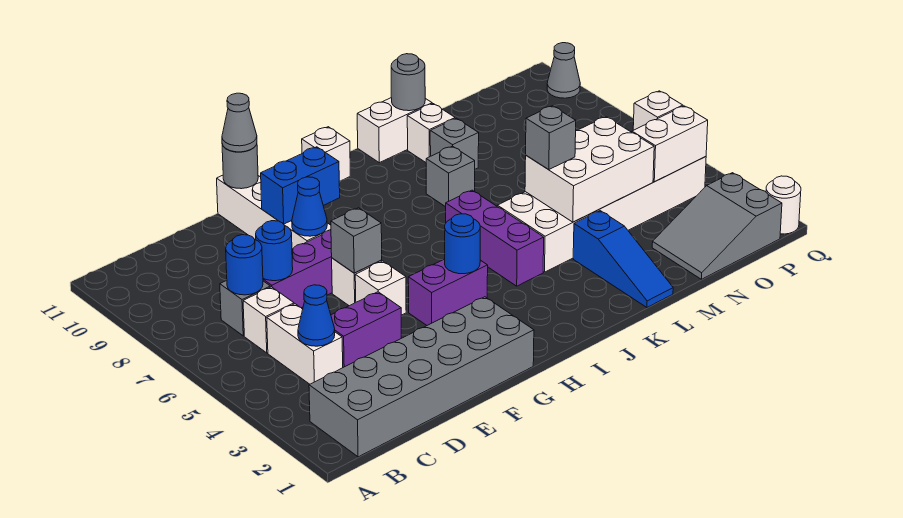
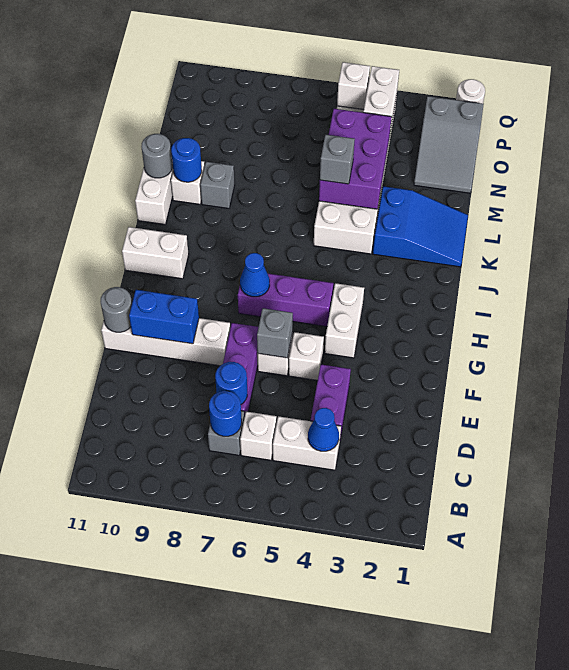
grey 2x6 brick [309,297,534,457] -> none
blue 1x1 cone [292,177,327,236] -> blue 1x1 cone moved to [240,253,270,297]
blue 1x2 brick [261,147,340,224] -> blue 1x2 brick turned to [129,290,199,344]
grey 1x1 cone [222,93,257,152] -> none
purple 1x2 brick [408,259,488,325] -> white 1x2 brick [325,283,364,358]
blue 1x1 round brick [445,214,480,274] -> blue 1x1 round brick moved to [171,138,202,182]
white 1x1 brick [302,127,350,182] -> white 1x2 brick [122,227,189,279]
purple 1x3 brick [446,190,544,286] -> purple 1x3 brick moved to [238,274,333,327]
grey 1x1 brick [426,146,475,207] -> none
blue 1x3 slope [573,211,673,307] -> blue 2x3 slope [373,186,468,267]
white 2x3 brick [525,117,654,222] -> purple 2x3 brick [319,109,392,209]
grey 1x1 cone [547,43,580,98] -> none

